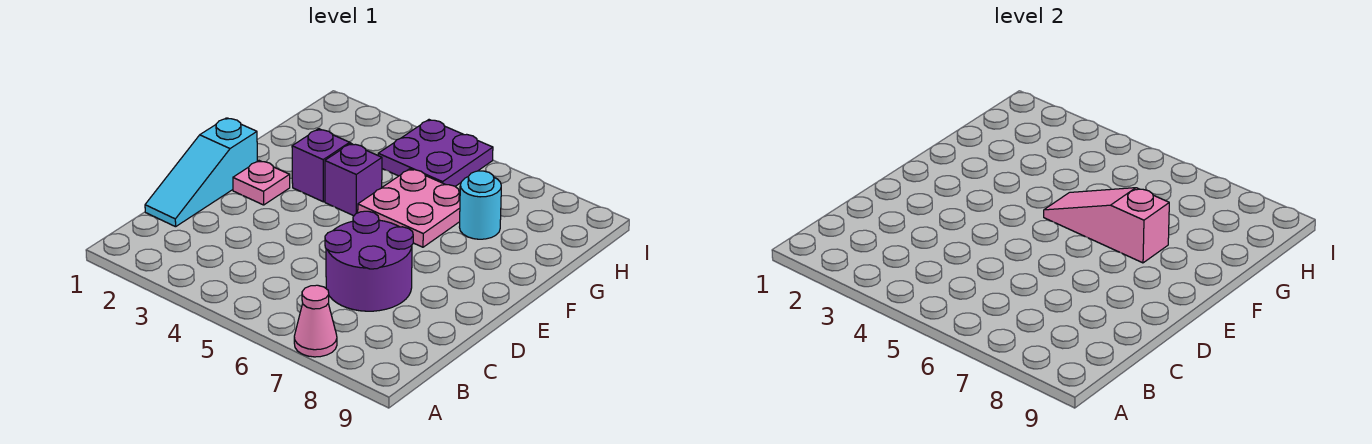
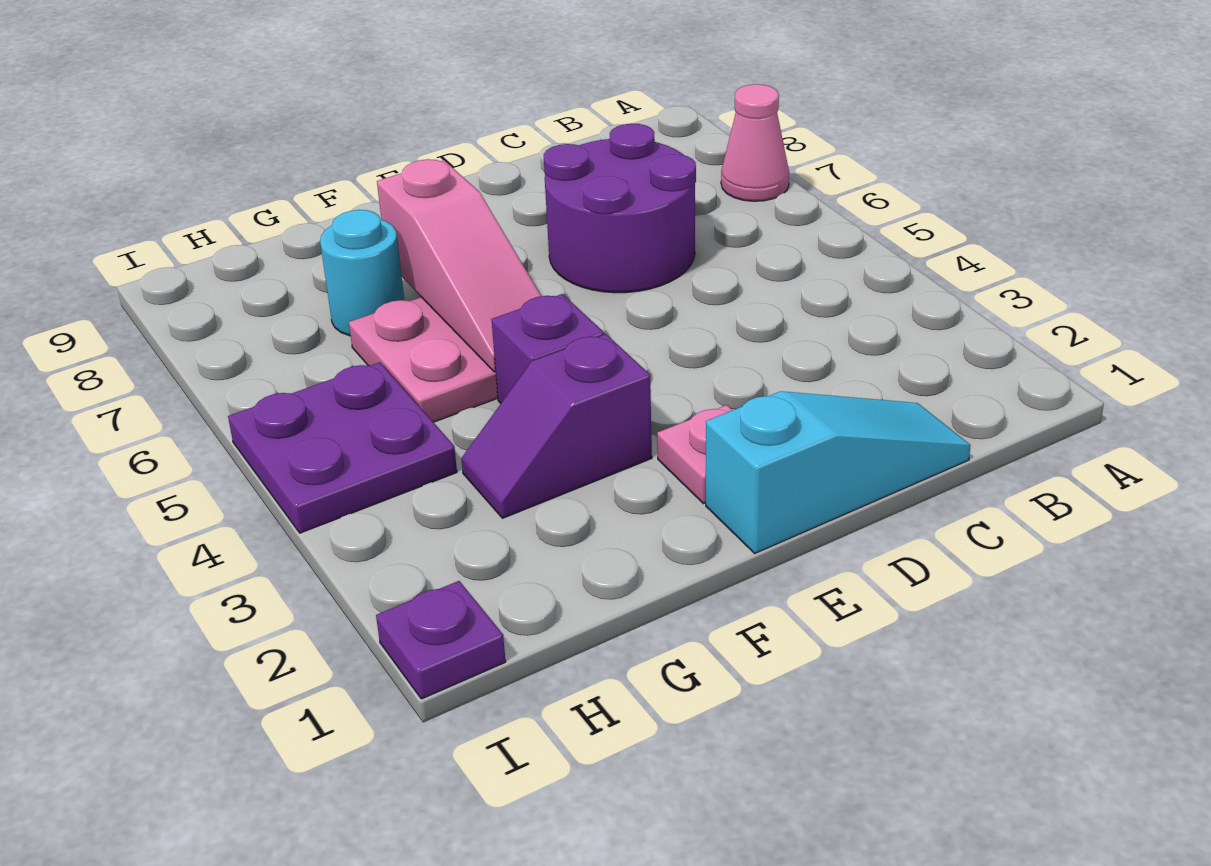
none -> purple 1x1 plate [376,581,506,699]

